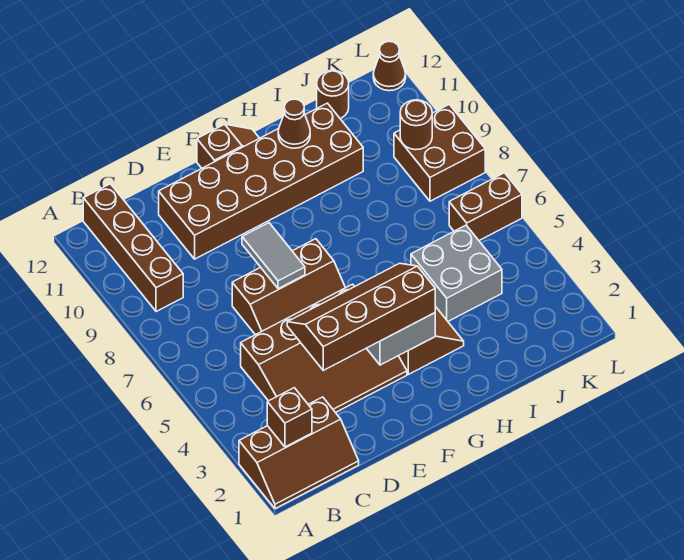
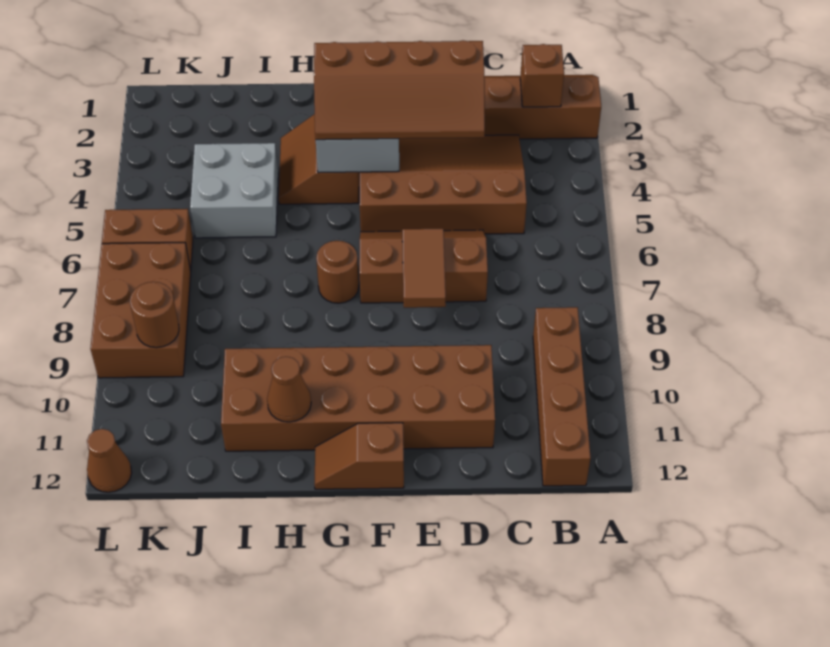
grey 1x2 tile [242,223,305,289] -> brown 1x2 tile [402,229,446,308]
brown 1x1 round brick [317,70,349,118] -> brown 1x1 round brick moved to [316,241,359,303]
brown 2x2 brick [394,104,485,201] -> brown 2x3 brick [90,243,191,378]

